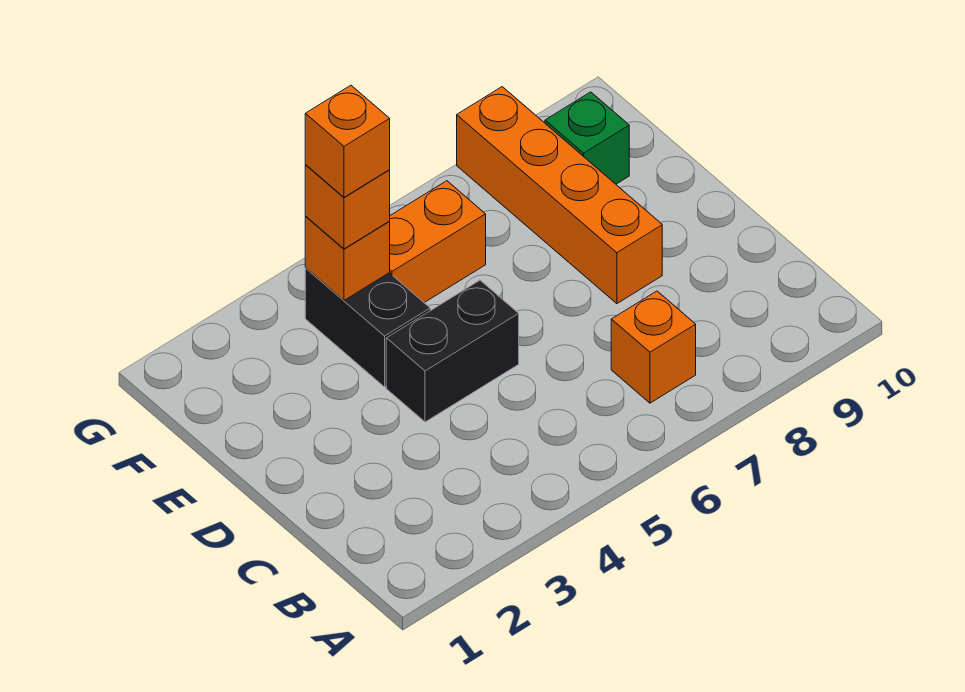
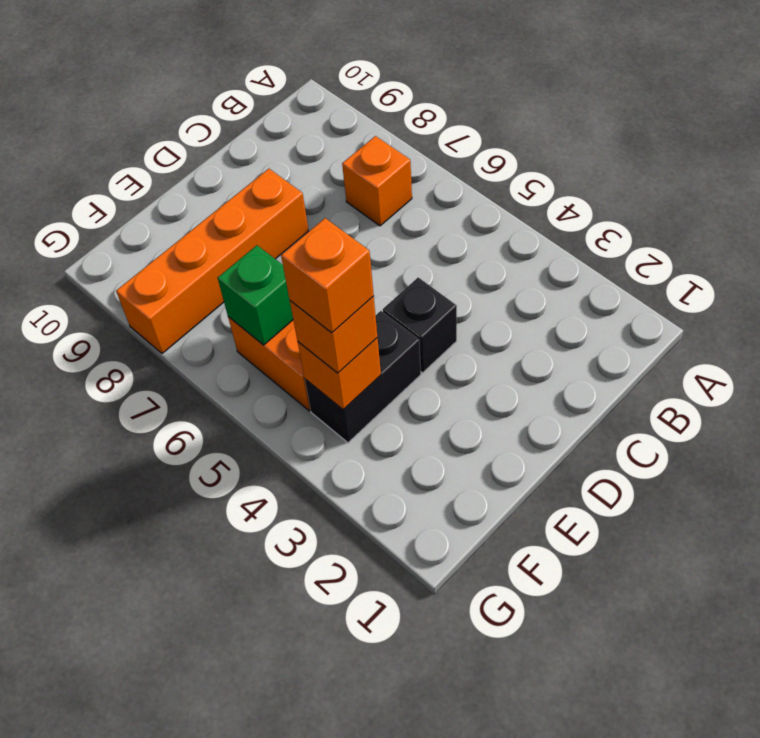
black 1x2 brick [386,280,519,422] -> black 1x1 brick [383,277,457,373]
green 1x1 brick [545,92,629,184] -> green 1x1 brick moved to [218,245,293,345]

